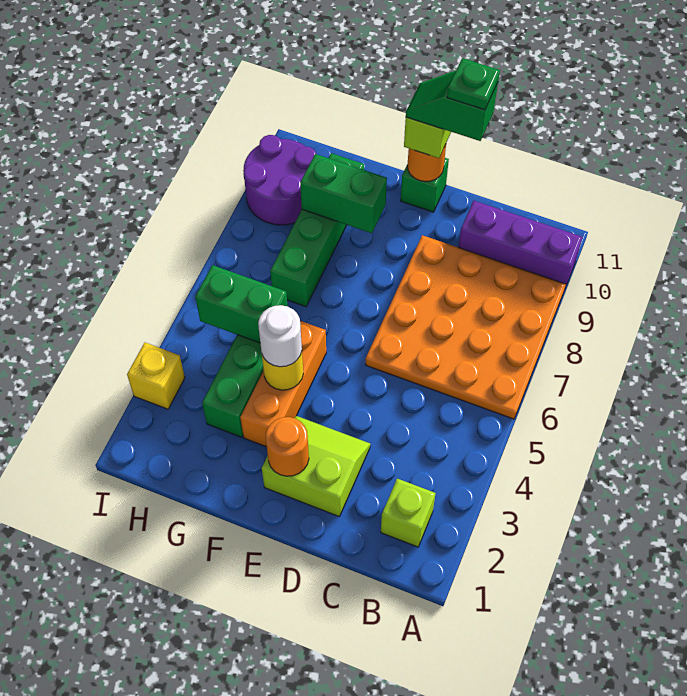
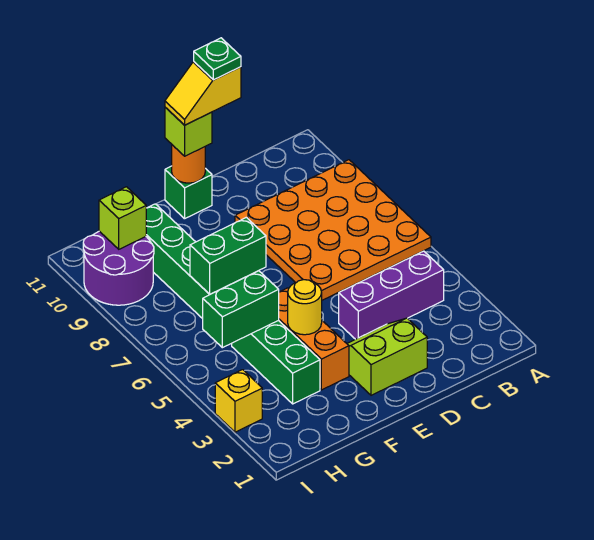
purple 1x3 brick [458,201,582,287] -> purple 1x3 brick moved to [339,251,444,339]
lime 1x1 brick [381,479,435,547] -> lime 1x1 brick moved to [99,187,146,249]
green 1x2 slope [406,70,498,141] -> yellow 1x2 slope [165,62,241,125]
orange 1x1 round brick [266,417,309,476] -> none
white 1x1 round brick [258,305,302,367] -> none
green 1x2 brick [300,154,387,233] -> green 1x2 brick moved to [190,217,266,294]

